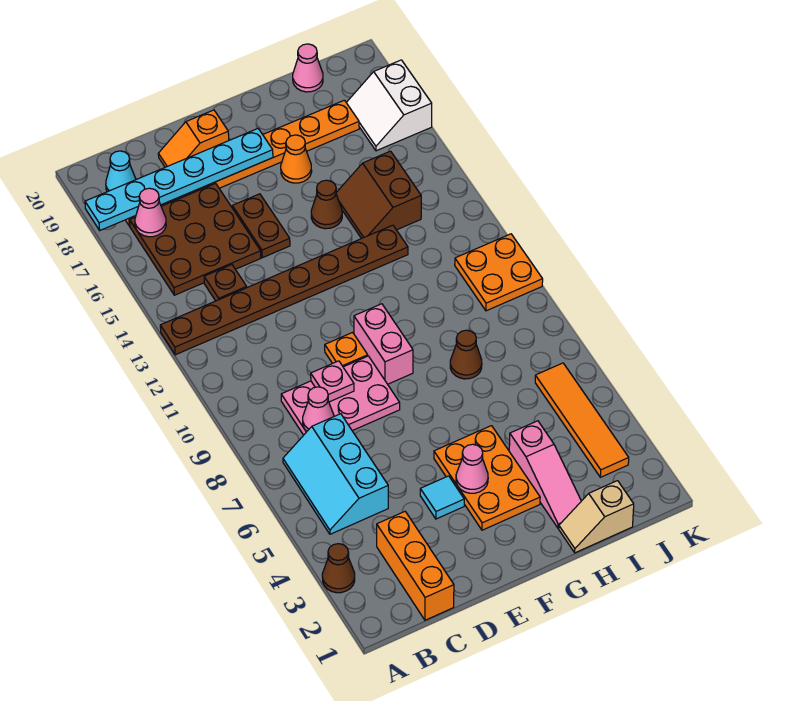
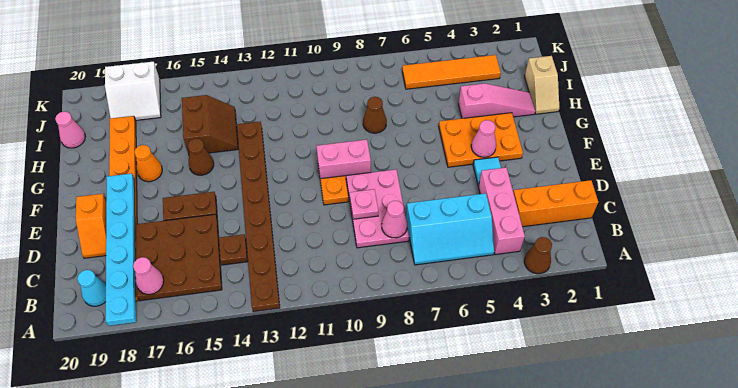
none -> pink 1x3 brick [479,168,525,255]
brown 2x2 slope [336,151,421,239] -> brown 2x2 slope turned to [182,95,238,154]
orange 2x2 plate [455,234,543,311] -> none

